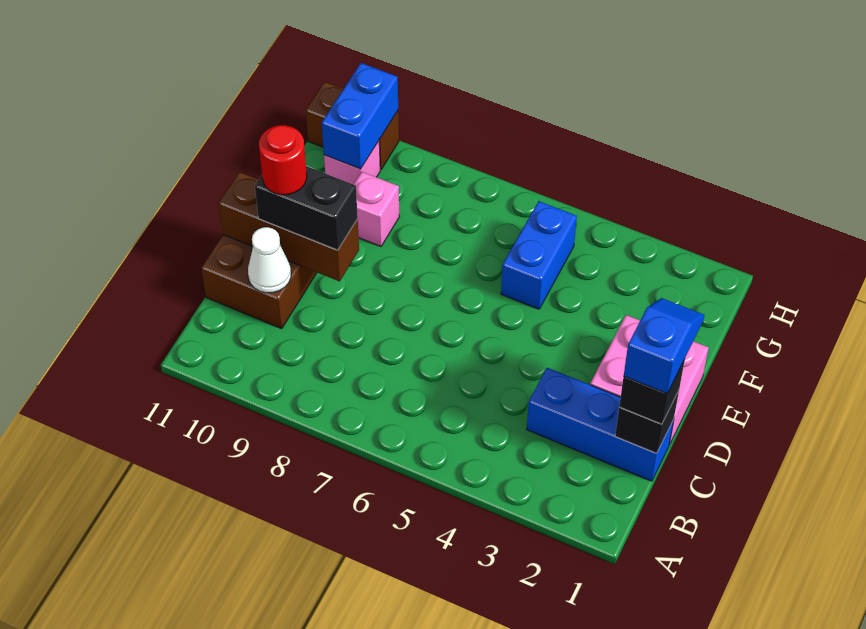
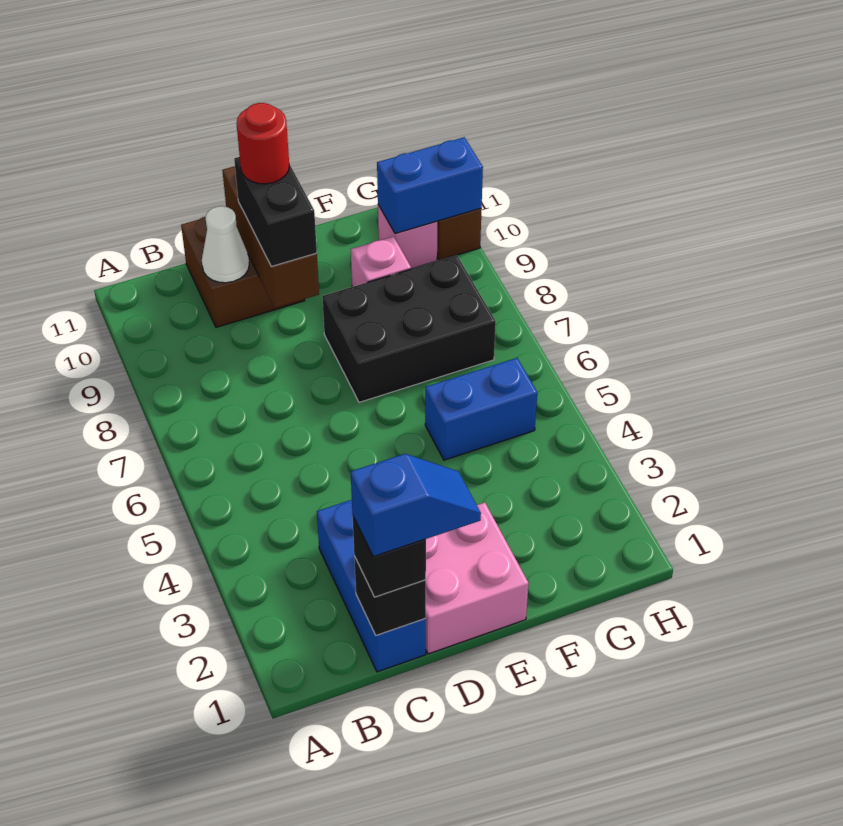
none -> black 2x3 brick [322,255,496,402]

